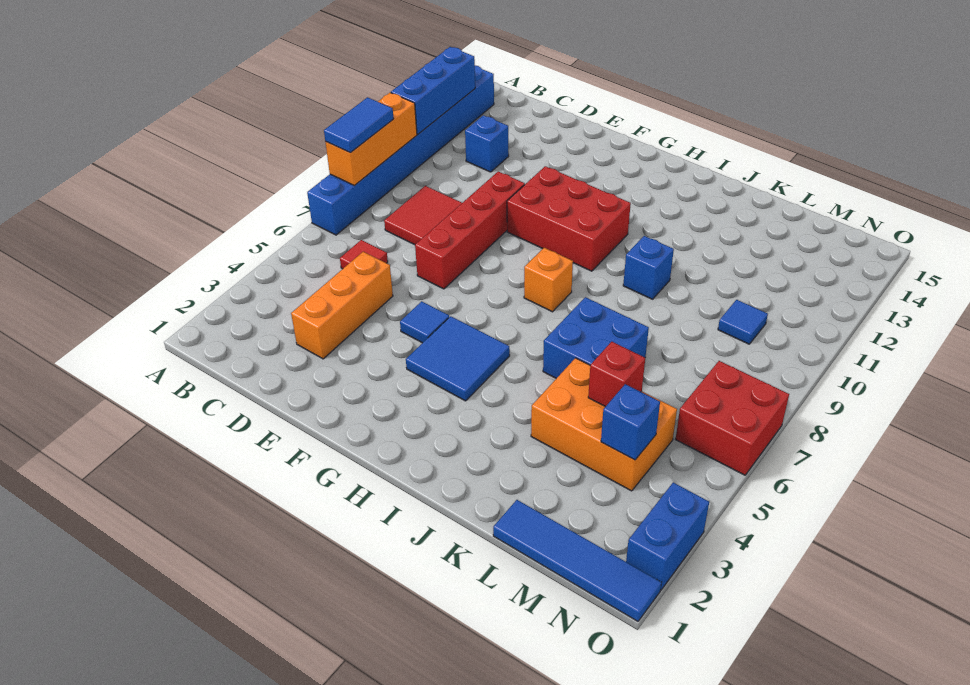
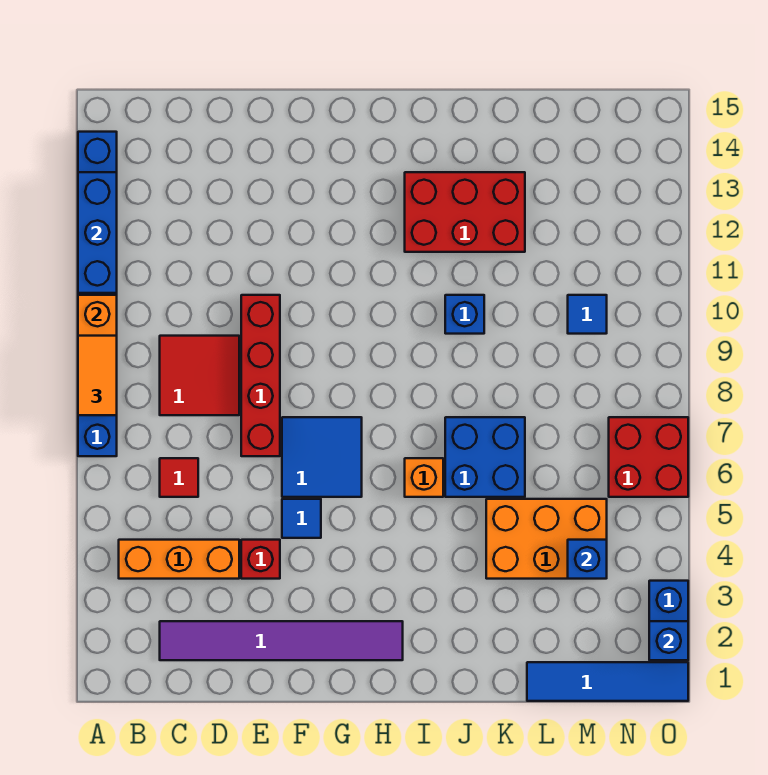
blue 1x2 tile [324,97,394,153] -> orange 1x2 tile [78,336,117,415]
none -> purple 1x6 tile [160,621,403,660]
blue 1x1 brick [465,115,509,172] -> blue 1x1 brick moved to [649,621,688,660]
orange 1x3 brick [291,252,393,359] -> orange 1x3 brick turned to [119,540,239,579]
red 2x3 brick [507,166,631,271] -> red 2x3 brick moved to [405,172,525,252]
blue 2x2 tile [406,316,510,401] -> blue 2x2 tile moved to [282,417,362,497]
orange 1x1 brick [524,248,573,312] -> orange 1x1 brick moved to [405,458,443,497]
red 1x1 brick [588,342,645,407] -> red 1x1 brick moved to [241,540,280,579]

